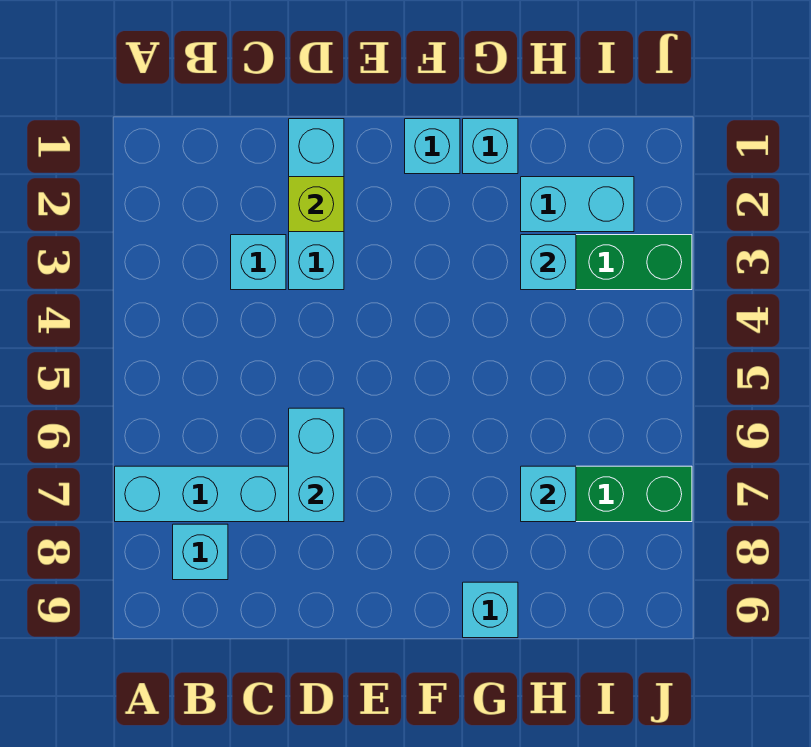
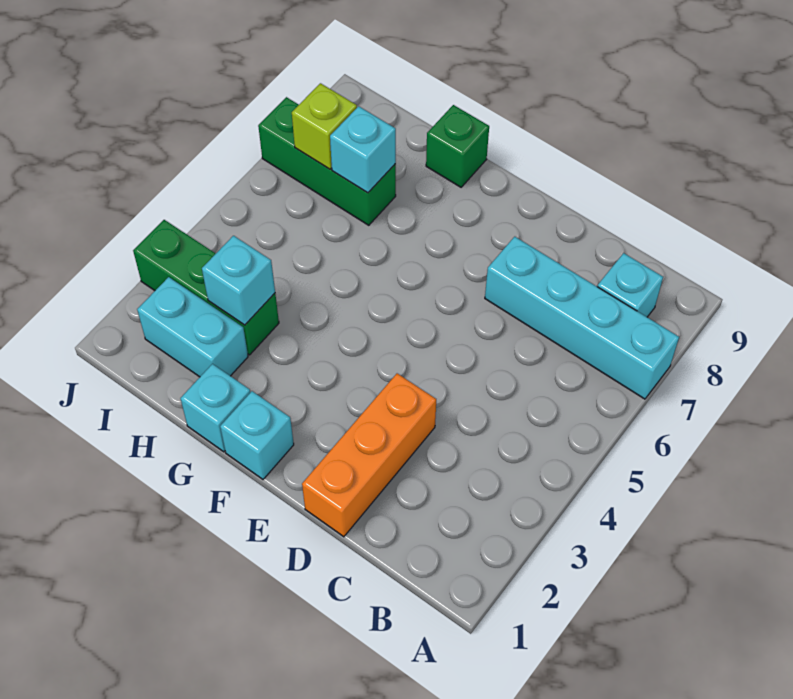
cyan 1x1 brick [231,235,286,290] -> none
cyan 1x3 brick [289,119,344,290] -> orange 1x3 brick [302,373,436,537]
lime 1x1 brick [289,177,344,232] -> lime 1x1 brick moved to [292,83,357,169]
cyan 1x2 brick [289,408,344,522] -> none
cyan 1x1 brick [463,582,518,638] -> green 1x1 brick [426,105,489,187]

